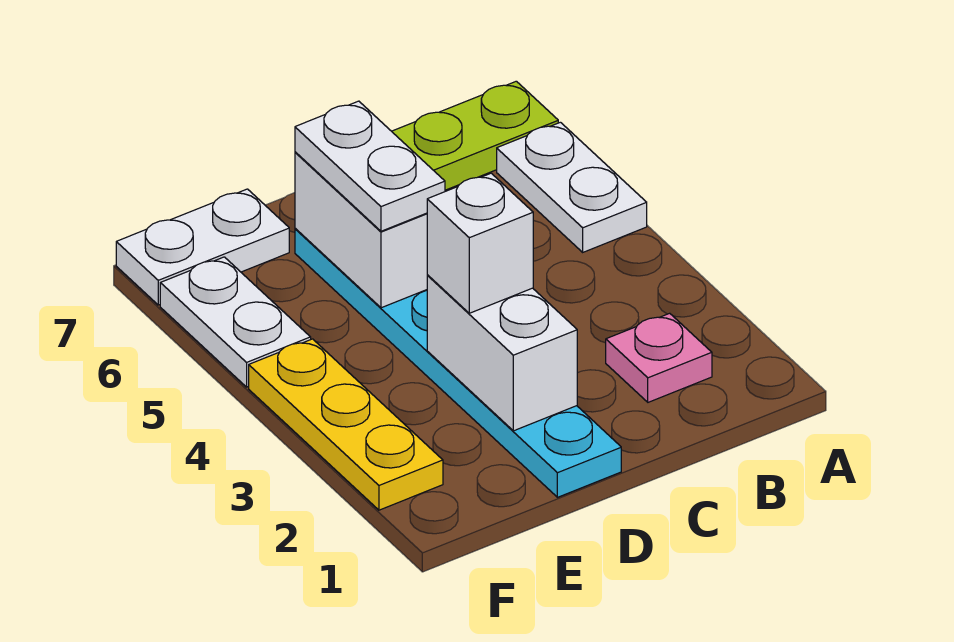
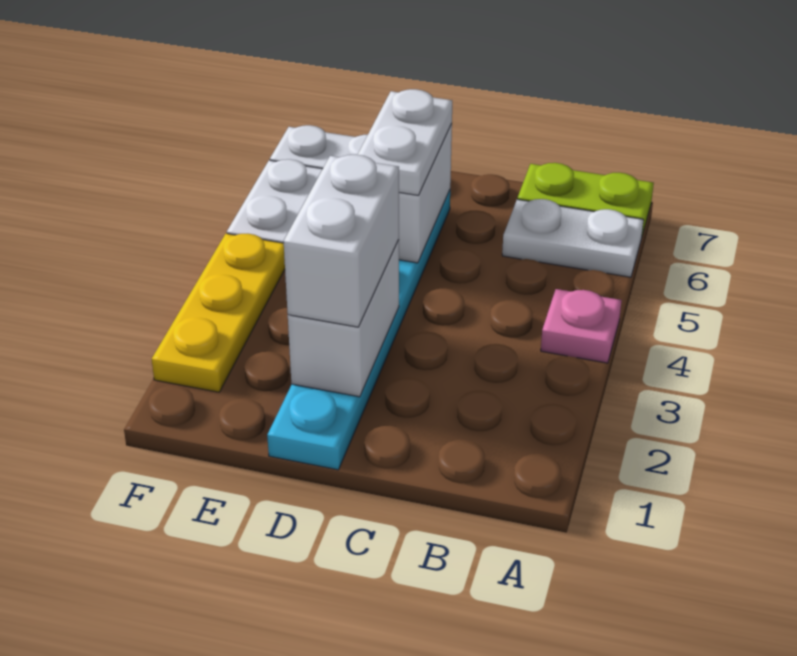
white 1x2 plate [497,122,647,252] -> white 1x2 plate turned to [502,199,644,277]
pink 1x1 plate [606,313,712,402] -> pink 1x1 plate moved to [541,289,622,363]
white 1x1 brick [427,173,533,313] -> white 1x2 brick [284,155,399,327]

